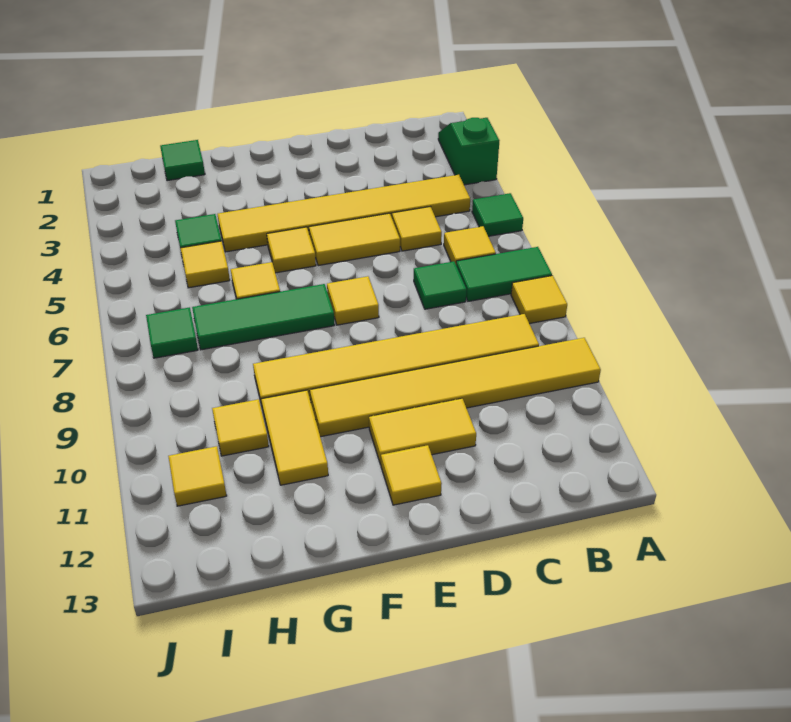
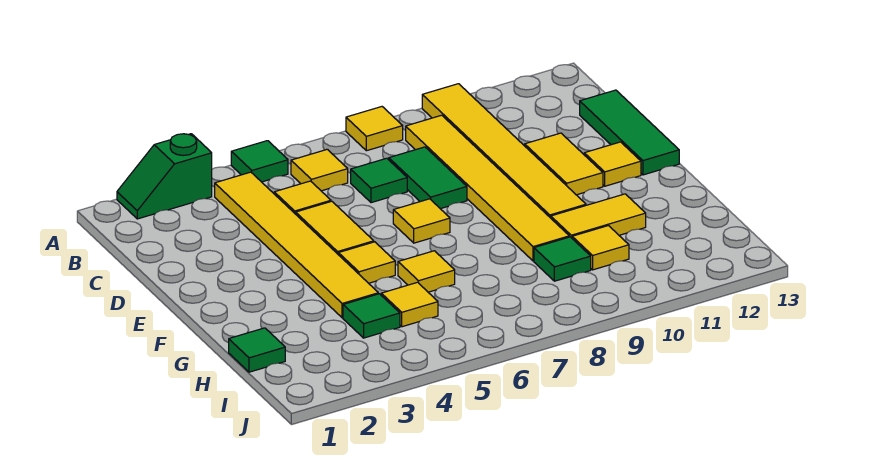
green 1x2 tile [456,247,552,301] -> green 1x2 tile moved to [389,147,467,209]
green 1x3 tile [192,284,335,350] -> green 1x3 tile moved to [580,90,679,175]
green 1x1 tile [146,307,198,358] -> green 1x1 tile moved to [534,237,591,281]
yellow 1x1 tile [168,446,227,506] -> none

